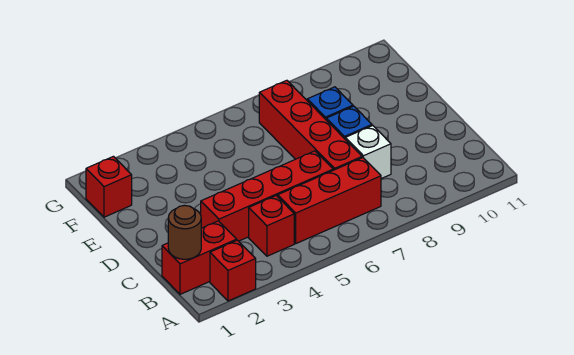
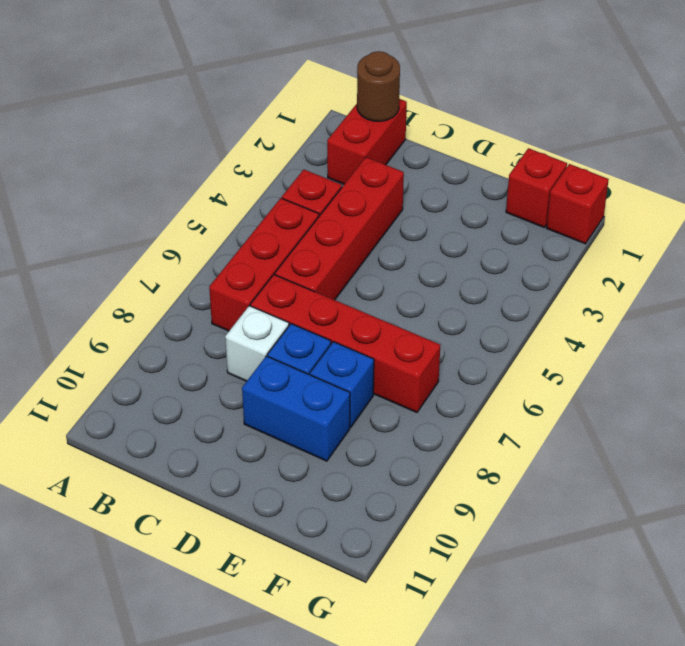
red 1x1 brick [210,240,256,301] -> red 1x1 brick moved to [547,164,609,244]
none -> blue 1x2 brick [242,356,350,461]

